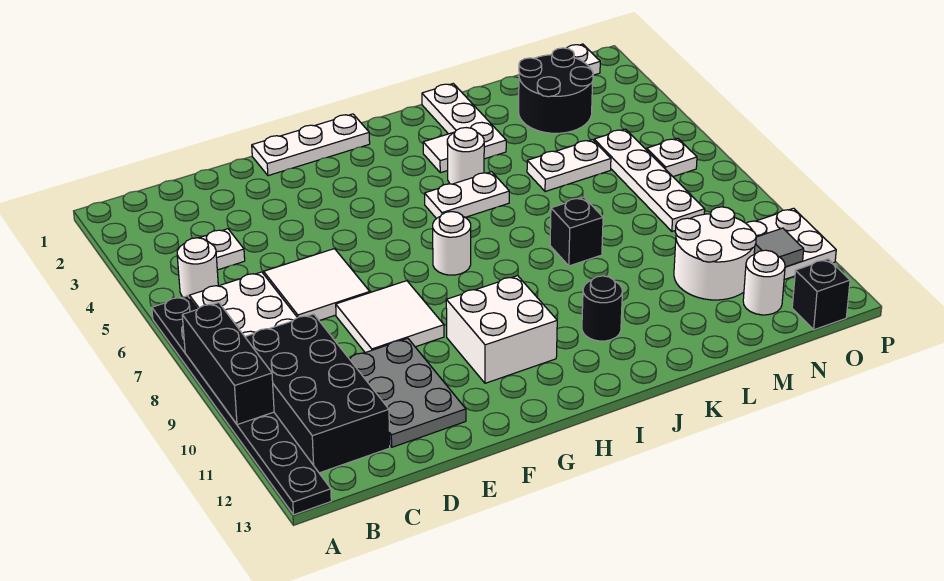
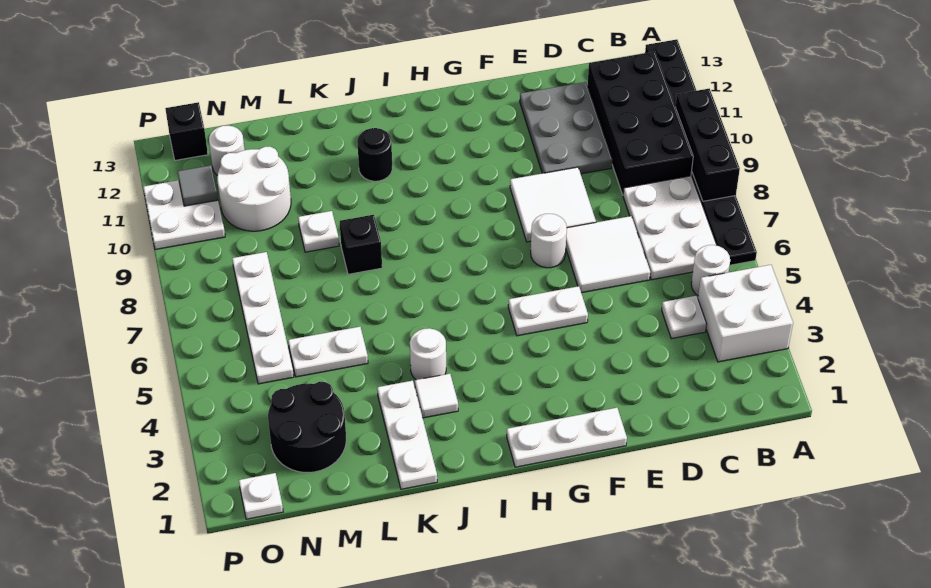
white 2x2 brick [446,276,557,383] -> white 2x2 brick moved to [698,265,793,362]
white 1x1 round brick [433,212,471,275] -> white 1x1 round brick moved to [531,214,567,268]
white 1x2 plate [425,172,509,219] -> white 1x2 plate moved to [508,286,588,336]
white 1x1 plate [647,138,697,177] -> white 1x1 plate moved to [298,211,339,252]

